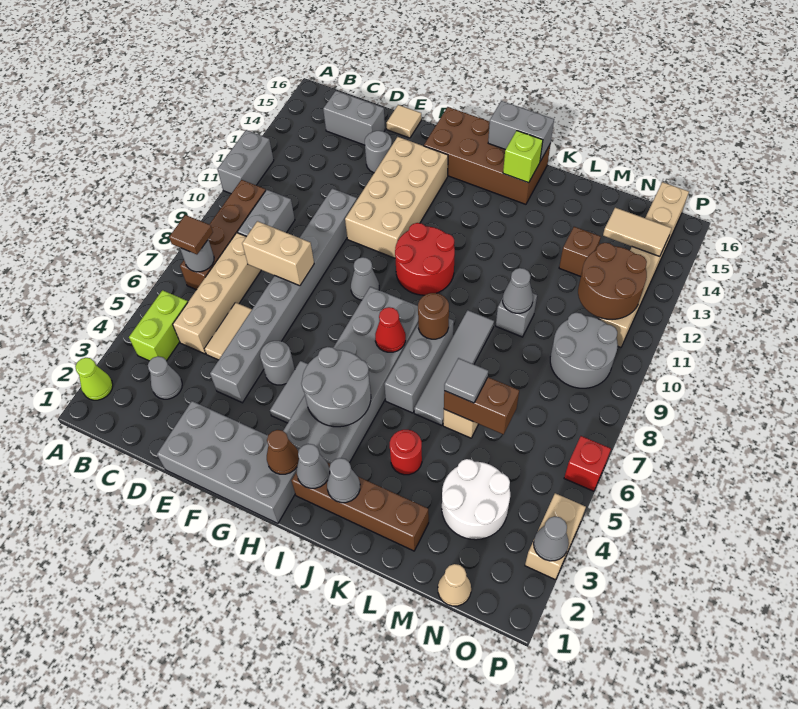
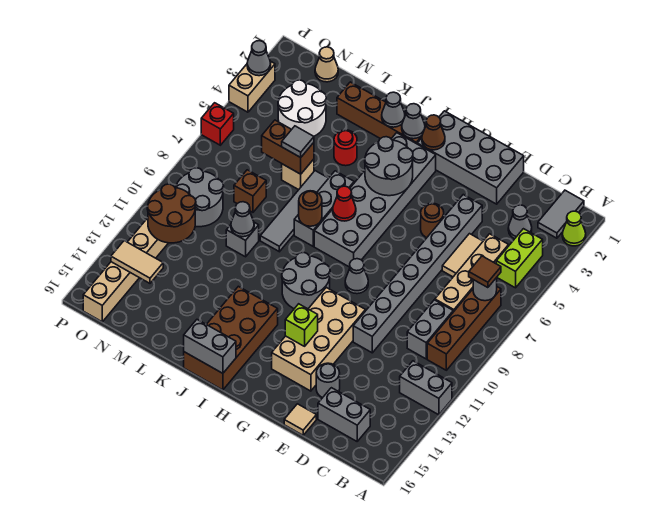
grey 1x2 brick [217,130,274,194] -> grey 1x2 brick turned to [400,361,452,415]
tan 1x2 brick [242,221,314,286] -> none
grey 1x1 round brick [260,341,295,385] -> brown 1x1 round brick [421,203,444,238]
grey 1x2 tile [270,361,308,423] -> grey 1x2 tile moved to [538,190,584,238]
brown 2x4 brick [424,107,550,204] -> brown 2x4 brick turned to [184,286,278,390]
red 2x2 round brick [395,223,455,295] -> grey 2x2 round brick [282,252,330,309]
lime 1x1 brick [503,131,543,183] -> lime 1x1 brick moved to [285,304,318,346]
brown 1x1 brick [559,227,601,277] -> brown 1x1 brick moved to [234,170,266,212]

